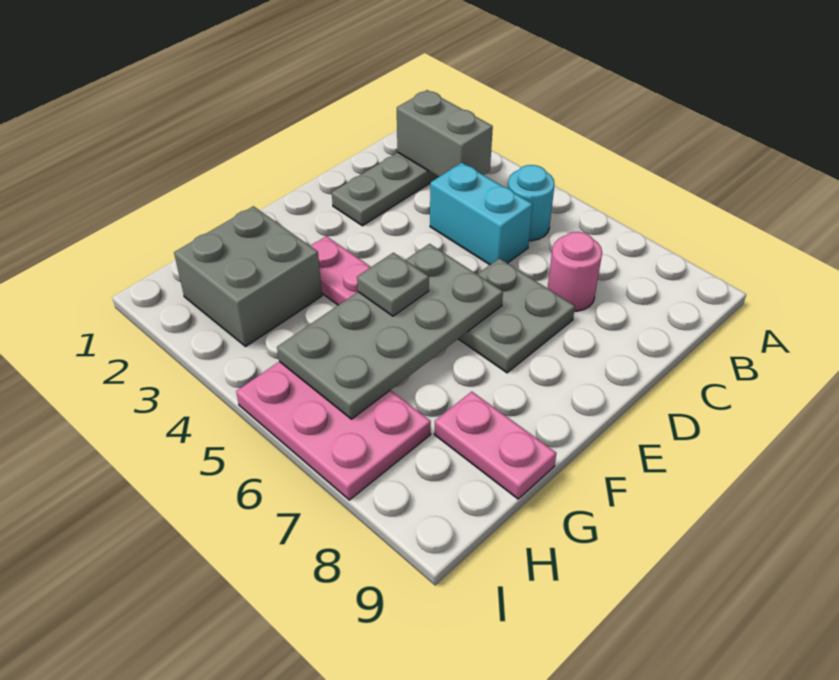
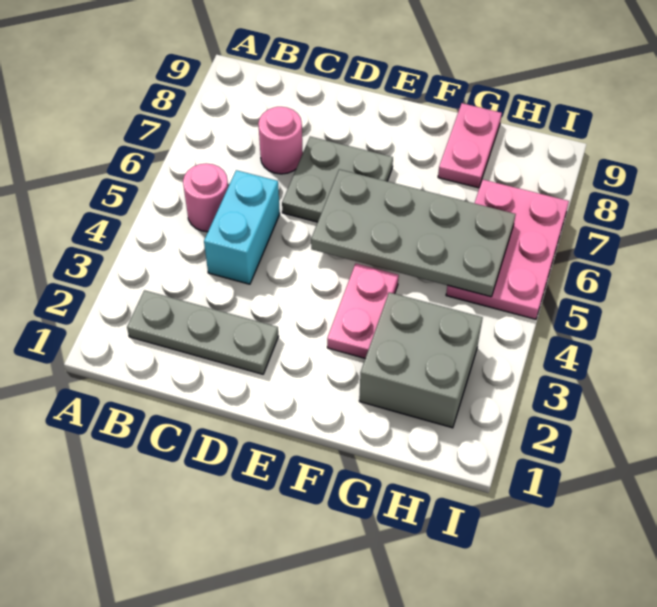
grey 1x2 brick [397,90,493,177] -> none
cyan 1x1 round brick [508,165,555,241] -> pink 1x1 round brick [183,163,228,232]
grey 1x1 plate [357,253,429,316] -> none

